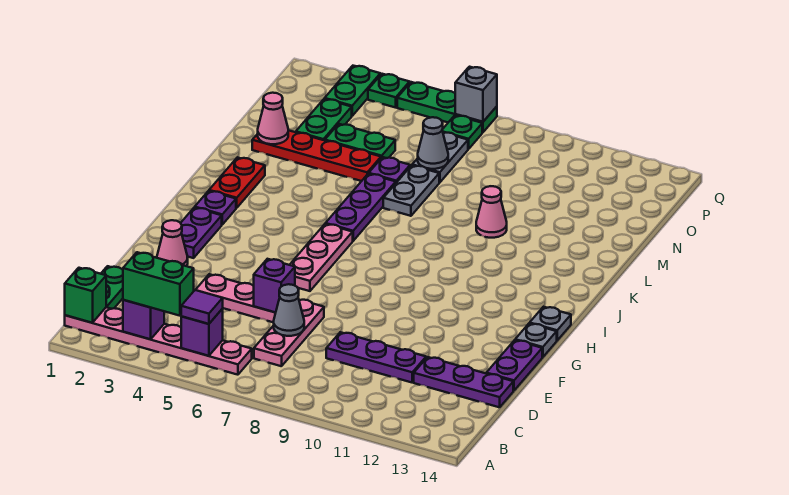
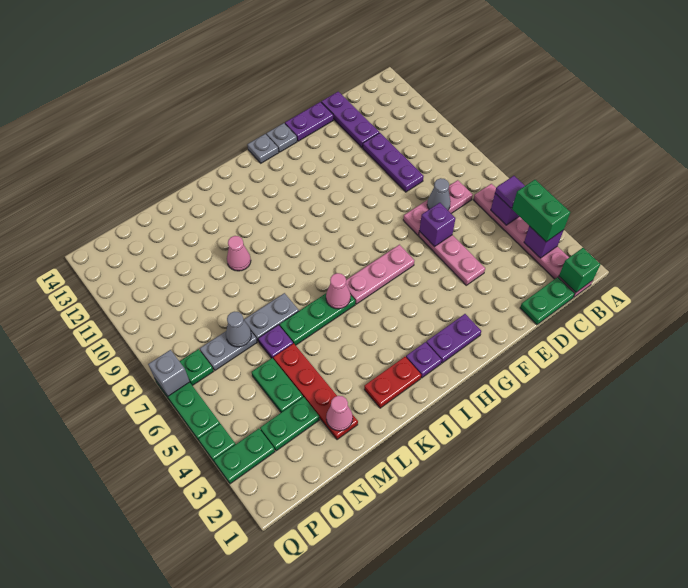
pink 1x1 cone [157,220,188,266] -> pink 1x1 cone moved to [326,273,350,309]
purple 1x3 plate [326,174,396,241] -> green 1x3 plate [280,294,355,345]

